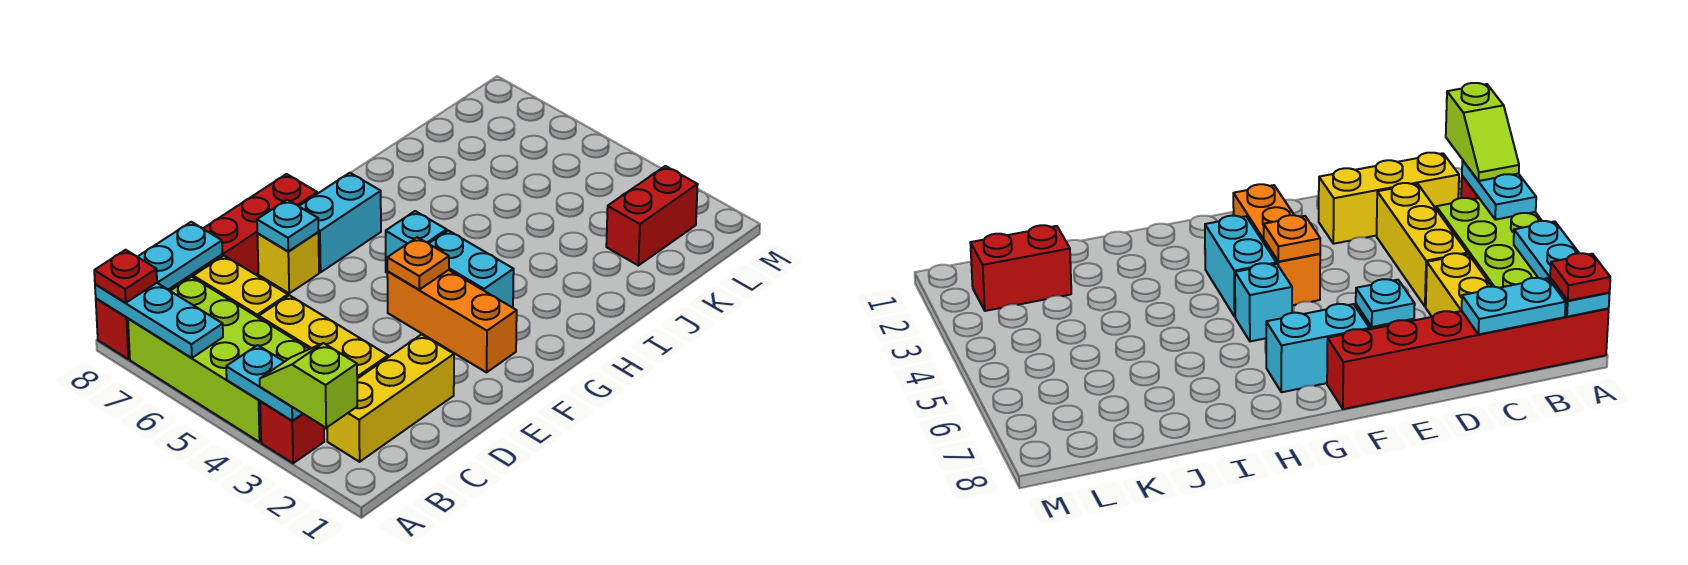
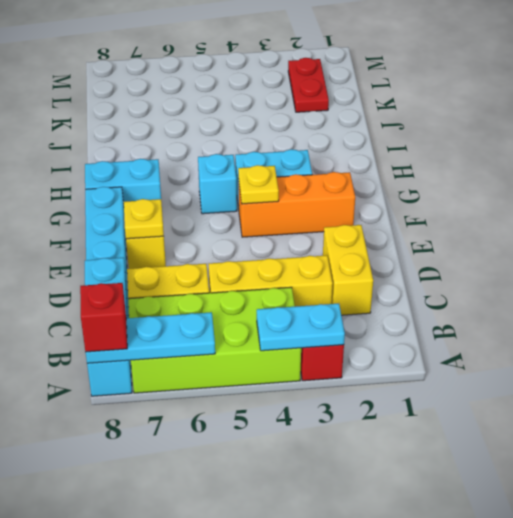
lime 1x2 slope [260,343,358,428] -> none
red 1x6 brick [96,174,317,359] -> cyan 1x6 brick [85,187,132,396]
red 1x1 plate [94,250,157,303] -> red 1x1 brick [80,283,127,352]
yellow 1x3 brick [327,334,454,462] -> yellow 1x2 brick [323,225,373,315]
cyan 1x1 plate [257,200,318,252] -> yellow 1x1 plate [124,199,164,239]
orange 1x1 plate [387,237,449,290] -> yellow 1x1 plate [238,165,279,204]
cyan 1x2 brick [299,173,381,272] -> cyan 1x2 brick turned to [85,159,161,203]
red 1x2 brick [606,166,698,265] -> red 1x2 plate [288,58,329,112]

